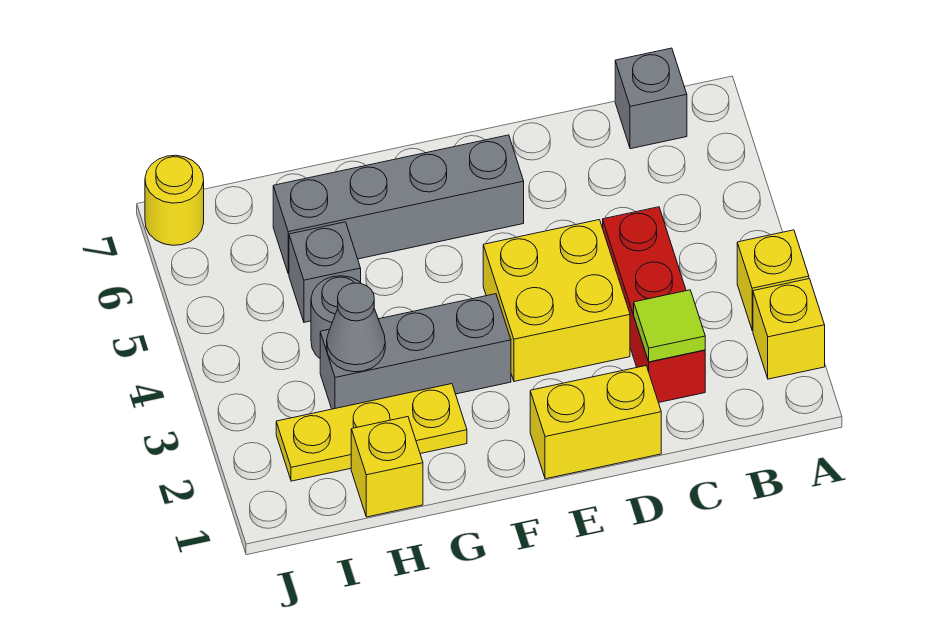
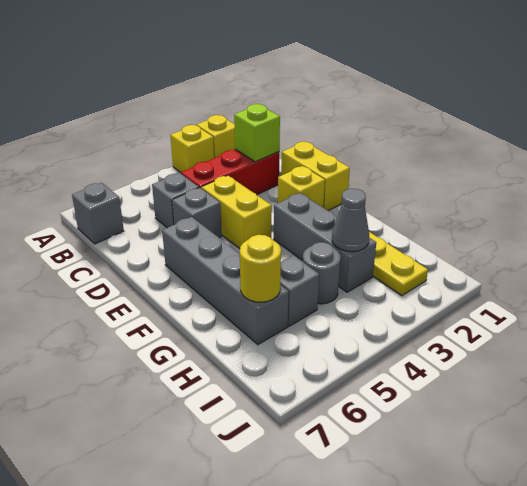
lime 1x1 tile [634,290,705,362] -> lime 1x1 brick [234,104,280,162]
none -> grey 1x1 brick [152,173,199,228]
yellow 2x2 brick [483,220,630,381] -> yellow 1x2 brick [201,175,272,249]
none -> grey 1x1 brick [172,188,222,238]
yellow 1x1 brick [351,417,423,517] -> yellow 1x1 brick moved to [278,166,325,207]
yellow 1x1 round brick [145,155,204,245] -> yellow 1x1 round brick moved to [240,235,281,302]

